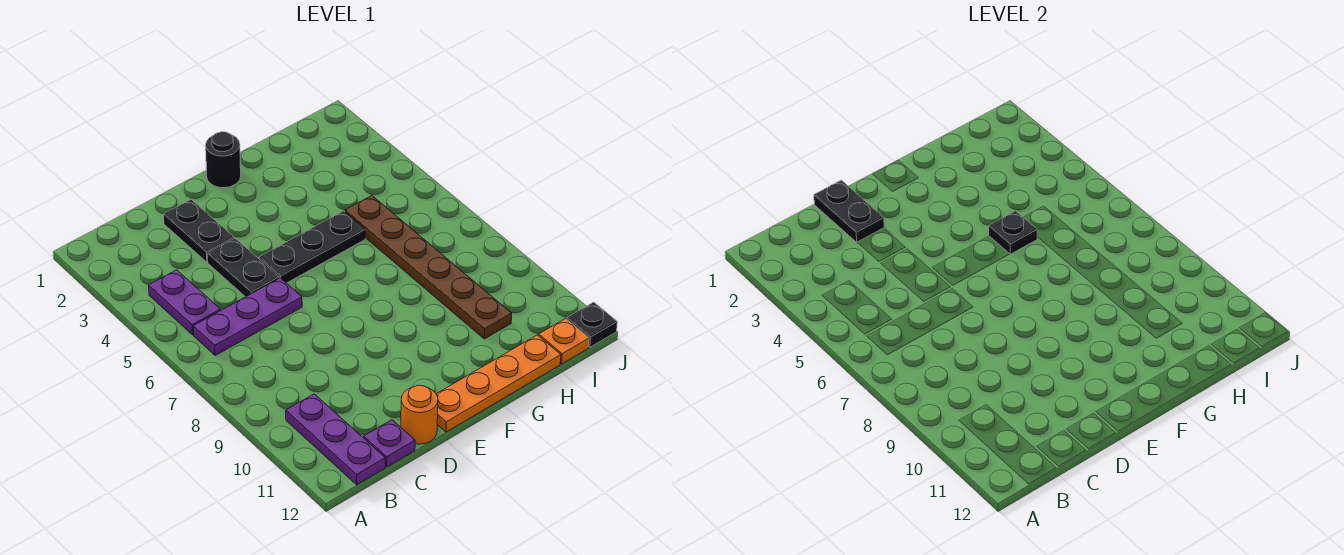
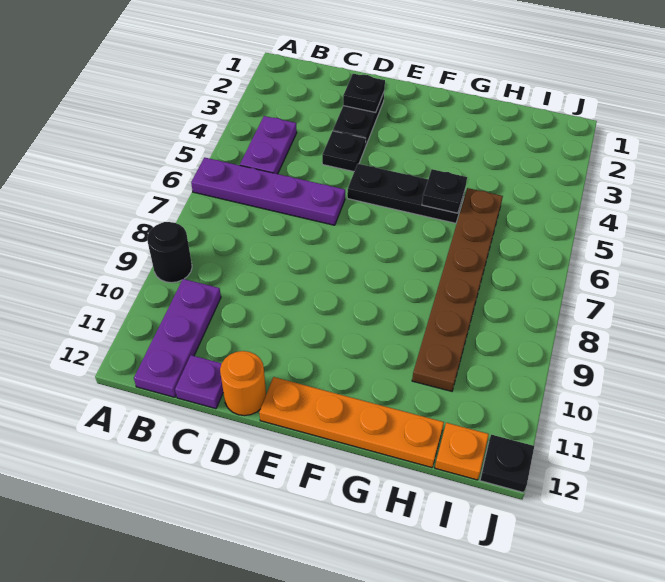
purple 1x3 plate [193,278,302,355] -> purple 1x4 plate [191,157,345,225]
black 1x2 plate [814,180,884,242] -> black 1x1 plate [343,74,385,112]
black 1x2 plate [208,238,279,297] -> black 1x1 plate [322,131,366,172]
black 1x1 round brick [206,132,241,188] -> black 1x1 round brick moved to [147,222,192,283]

